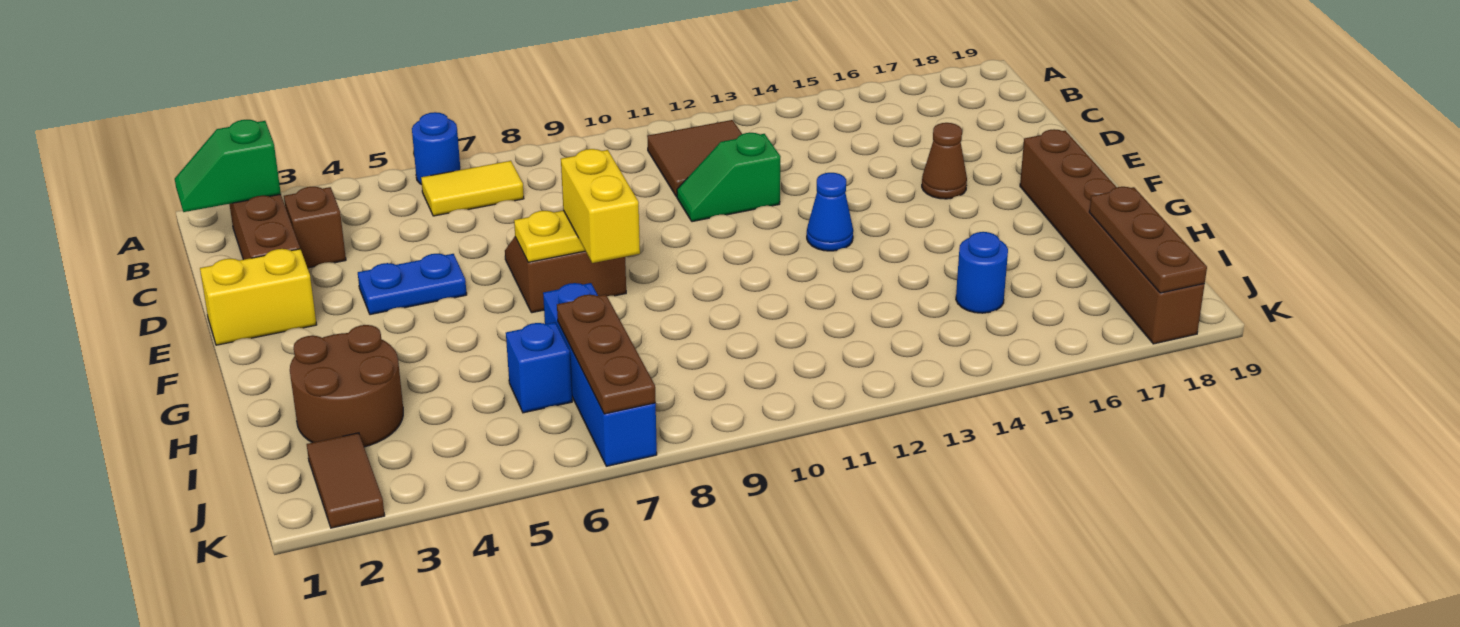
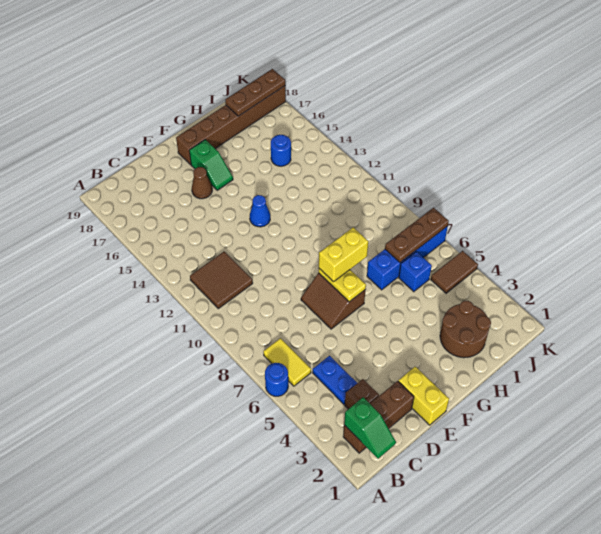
green 1x2 slope [677,133,781,222] -> green 1x2 slope moved to [189,140,233,190]
blue 1x2 plate [358,254,467,315] -> blue 1x2 plate moved to [313,356,357,404]
brown 1x2 tile [307,433,385,528] -> brown 1x2 tile moved to [431,251,478,293]

